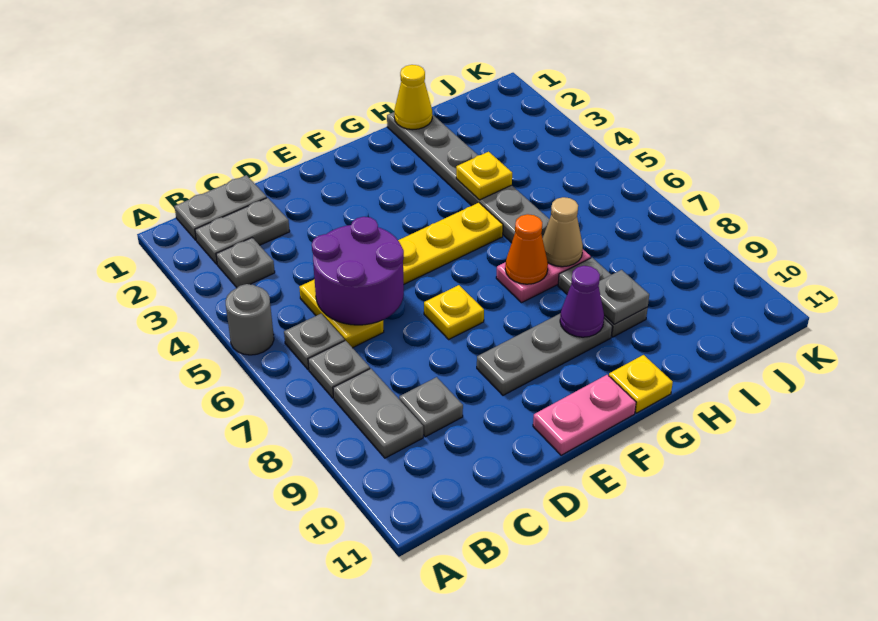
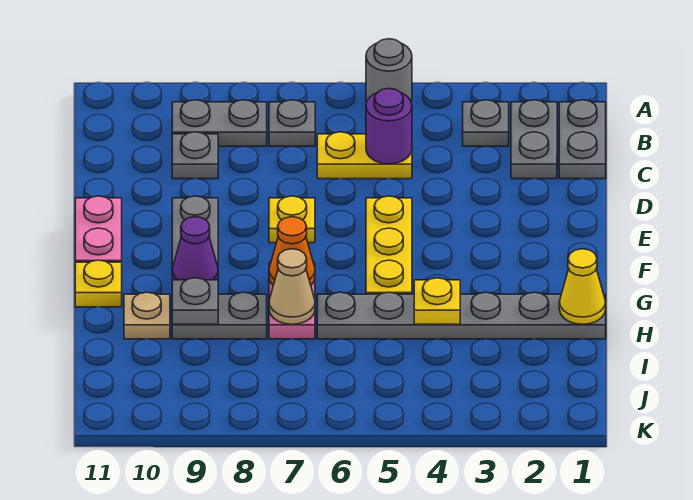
grey 1x1 plate [284,314,345,370] -> none
purple 2x2 round brick [312,217,404,325] -> purple 1x1 round brick [366,88,412,164]
none -> tan 1x1 plate [124,292,170,339]

